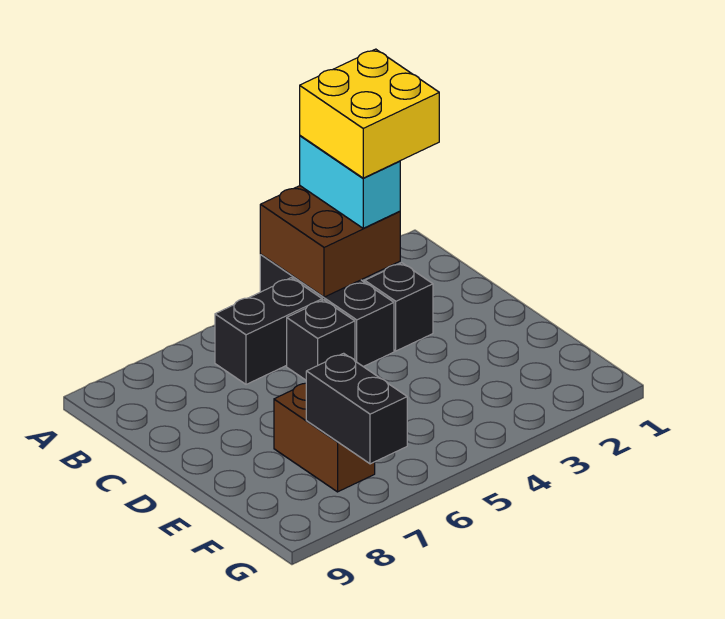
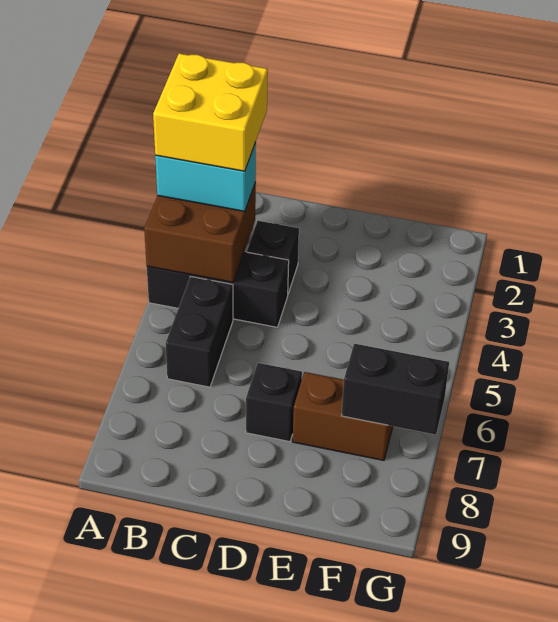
black 1x1 brick [287,300,355,380] -> black 1x1 brick moved to [246,363,302,442]

